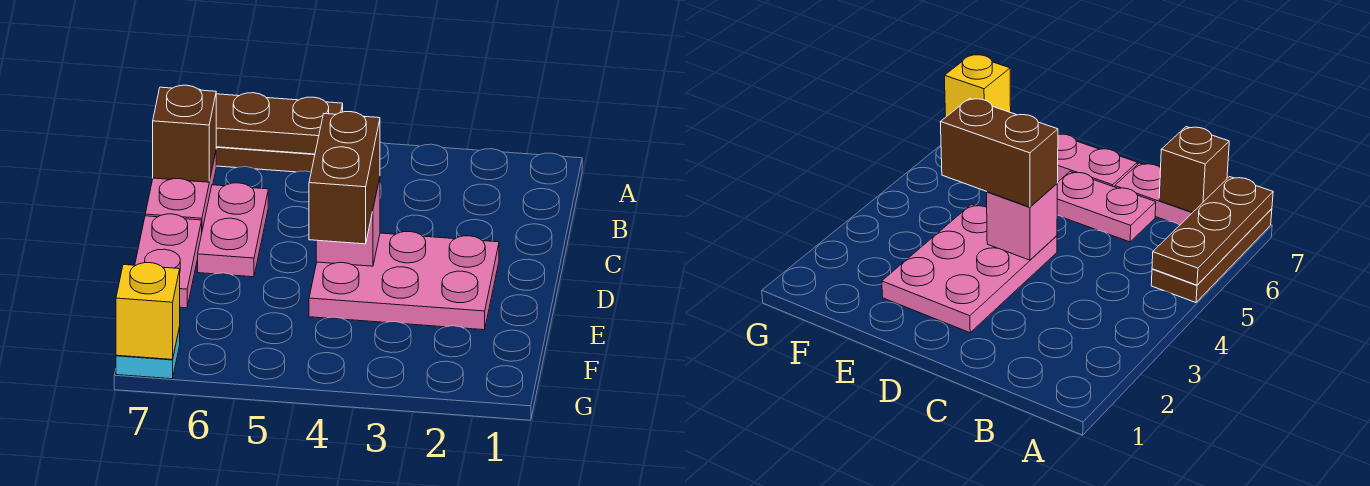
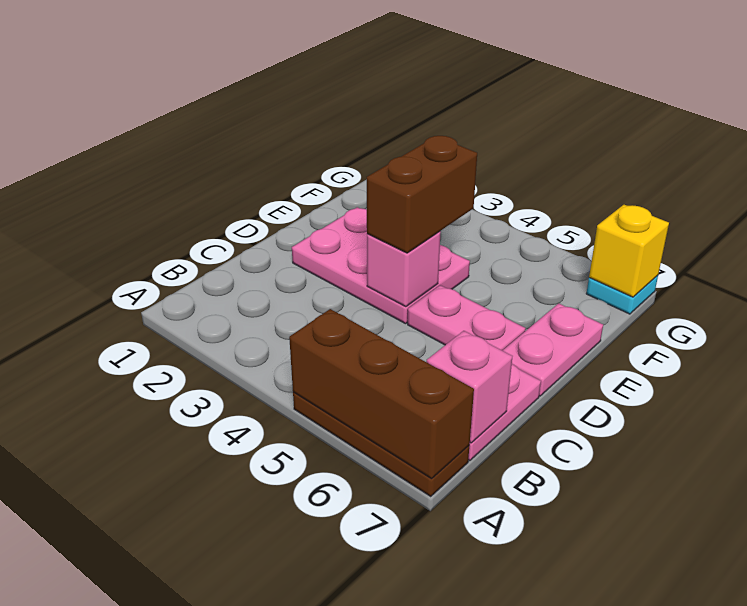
brown 1x3 plate [199,89,343,154] -> brown 1x3 brick [289,309,474,479]
brown 1x1 brick [153,85,216,182] -> pink 1x1 brick [426,331,513,443]
pink 1x2 plate [198,183,268,277] -> pink 1x2 plate turned to [408,285,526,350]

